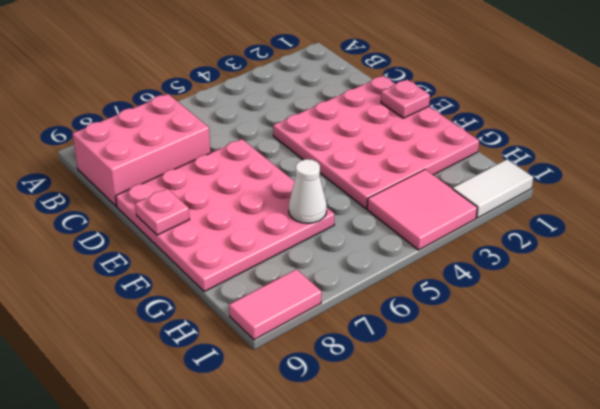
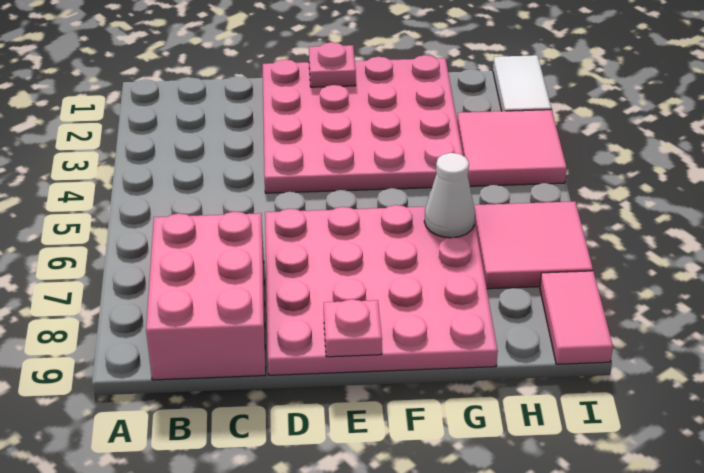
none -> pink 2x2 tile [474,201,593,289]

